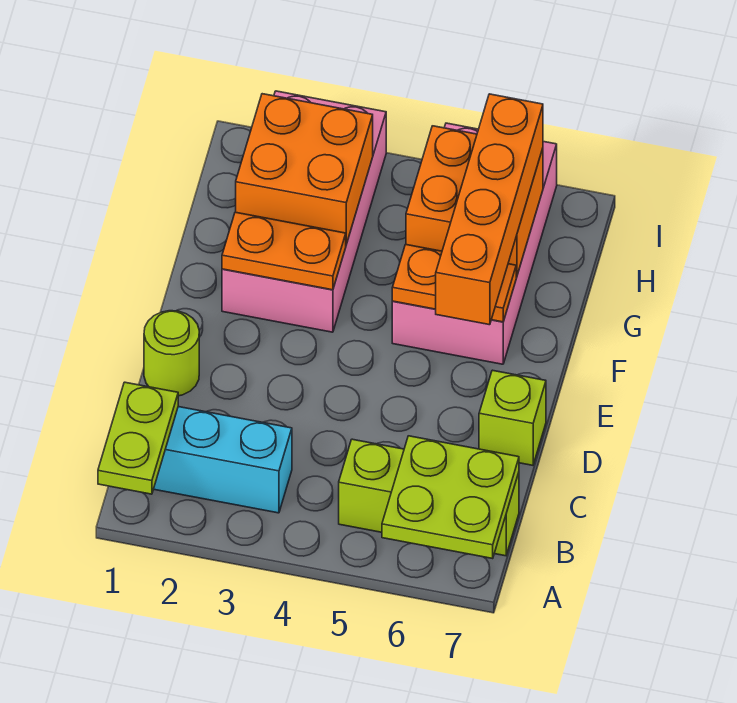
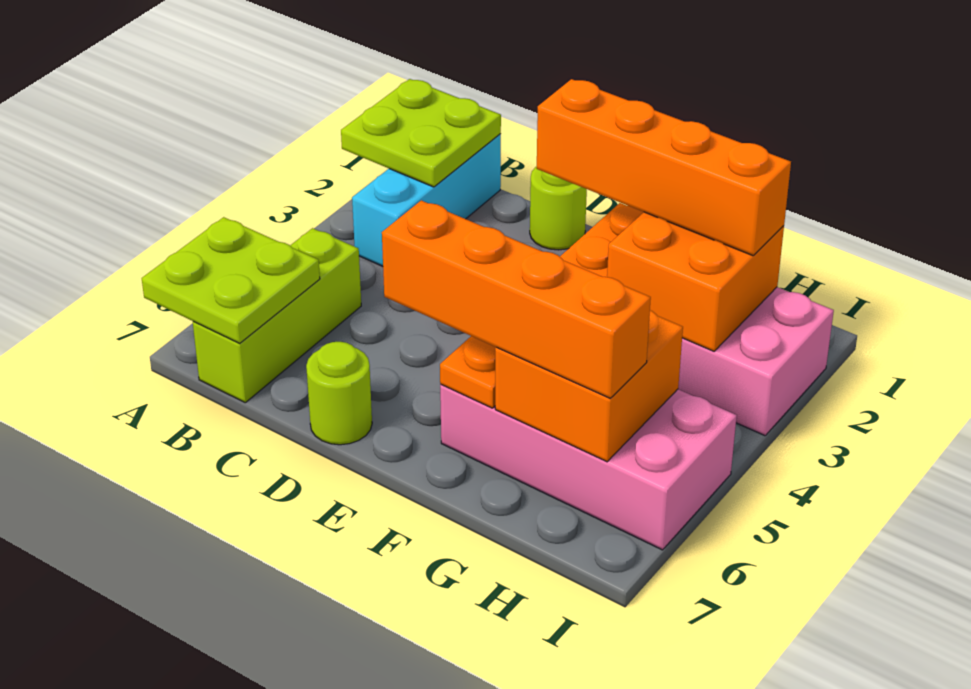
lime 1x2 plate [98,382,178,494] -> lime 2x2 plate [341,79,501,187]
lime 1x1 brick [479,370,546,465] -> lime 1x1 round brick [306,342,372,445]
none -> orange 1x4 brick [537,79,791,256]

